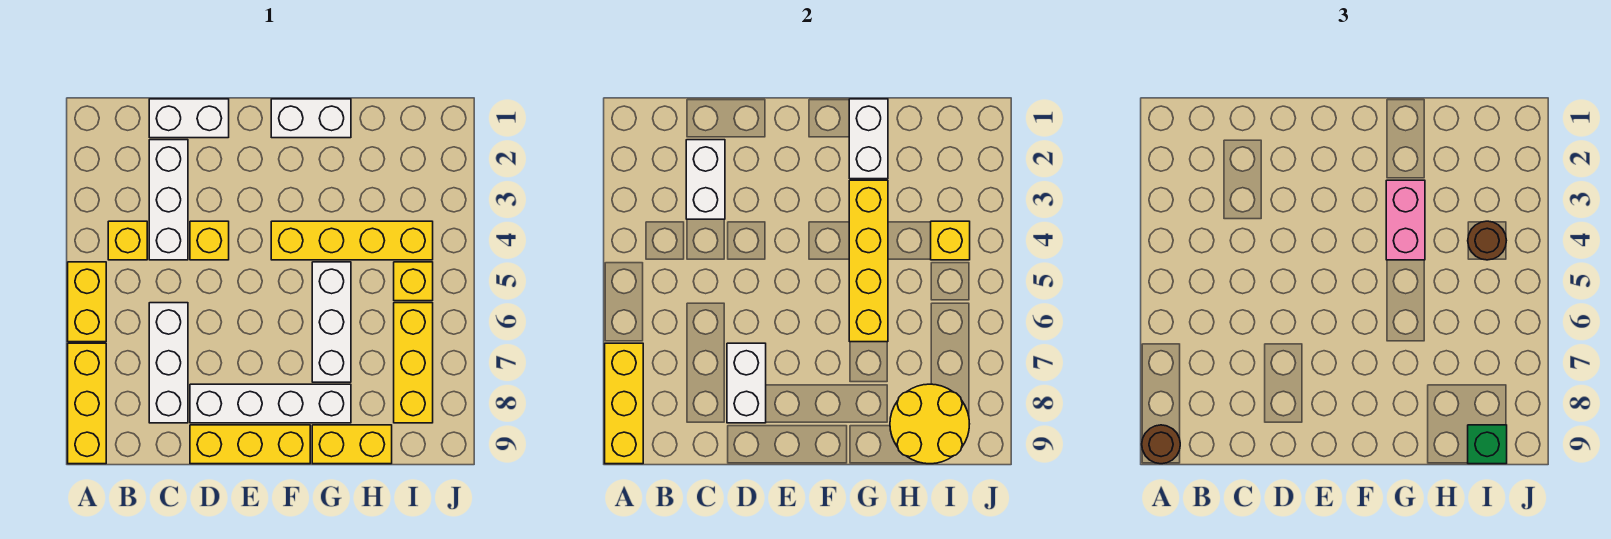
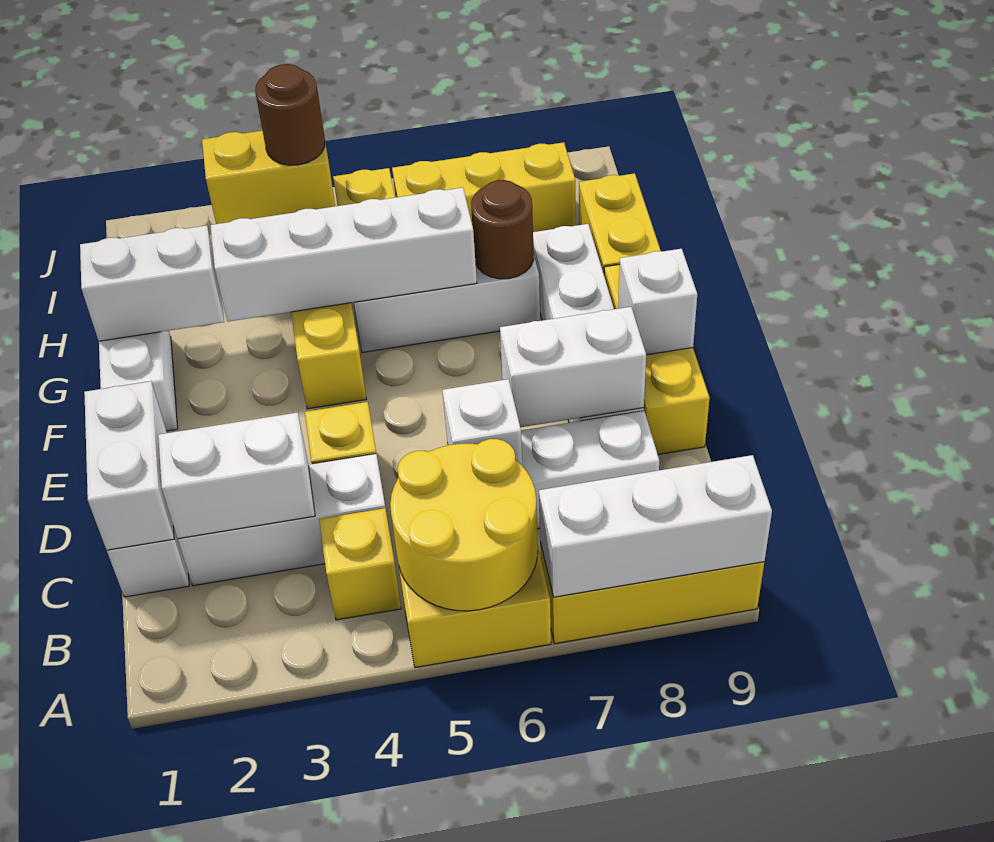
yellow 1x3 brick [605,343,643,464] -> white 1x3 brick [539,455,772,597]
brown 1x1 round brick [1142,425,1180,464] -> brown 1x1 round brick moved to [471,180,534,279]
none -> white 1x2 brick [84,381,174,550]
none -> white 1x1 brick [442,379,522,465]
none -> white 1x1 brick [618,249,697,355]
yellow 1x4 brick [849,180,888,342] -> white 1x4 brick [210,188,477,322]
pink 1x2 brick [1386,180,1425,260] -> none
yellow 2x2 round brick [890,384,969,464] -> yellow 2x2 round brick moved to [390,439,538,611]
yellow 1x1 brick [931,221,970,260] -> yellow 1x2 brick [202,131,335,224]
green 1x1 brick [1468,425,1507,464] -> none

